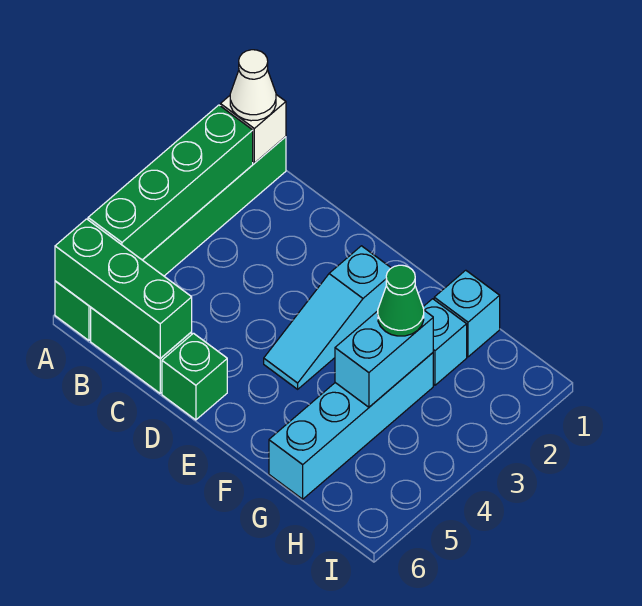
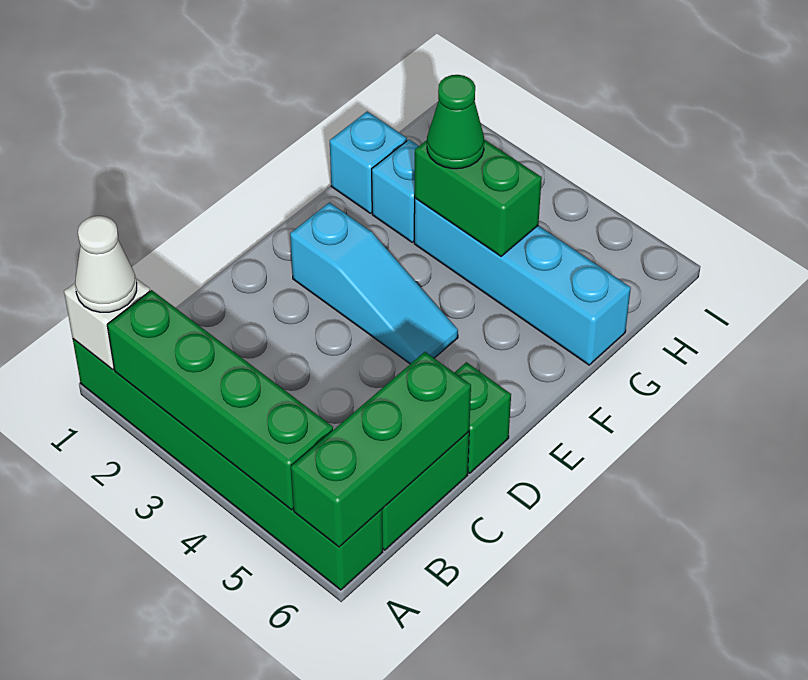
cyan 1x2 brick [335,311,433,407] -> green 1x2 brick [415,140,542,256]

